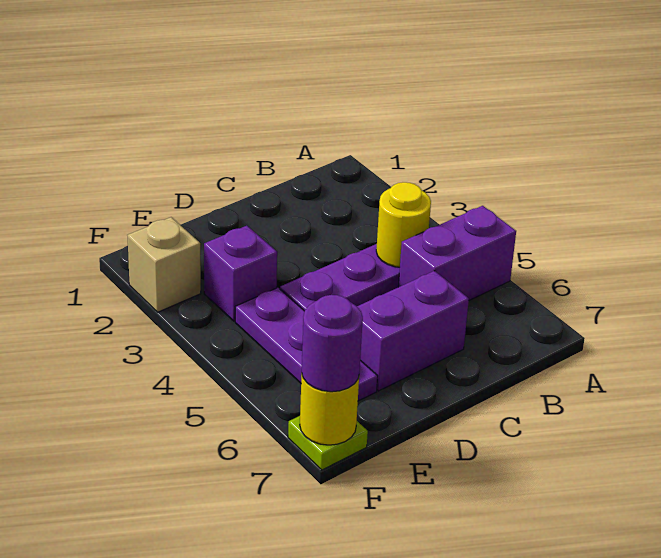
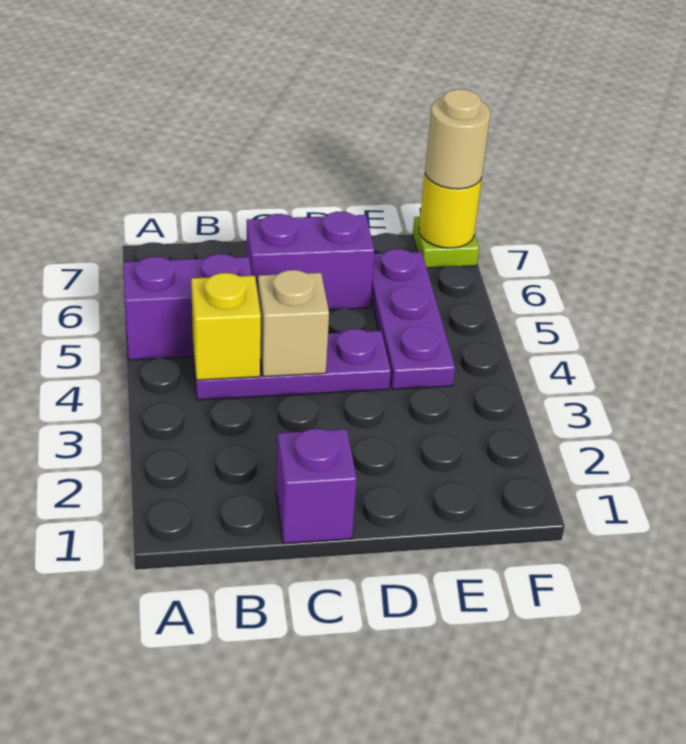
yellow 1x1 round brick [376,182,431,267] -> yellow 1x1 brick [191,273,261,380]
purple 1x1 brick [204,226,277,321] -> purple 1x1 brick moved to [276,429,357,544]
tan 1x1 brick [127,217,201,312] -> tan 1x1 brick moved to [258,270,329,377]
purple 1x1 round brick [302,295,363,392] -> tan 1x1 round brick [425,89,490,189]

